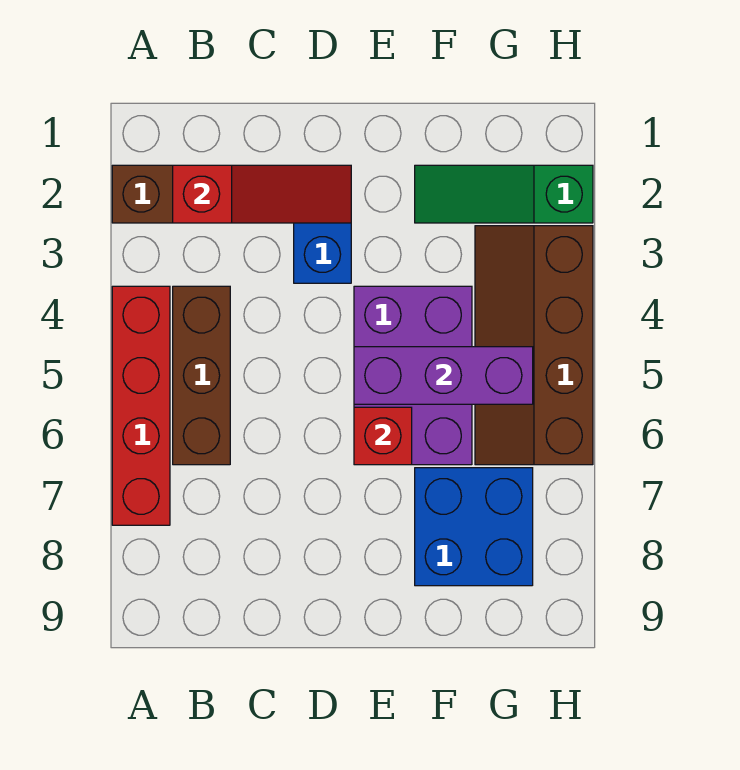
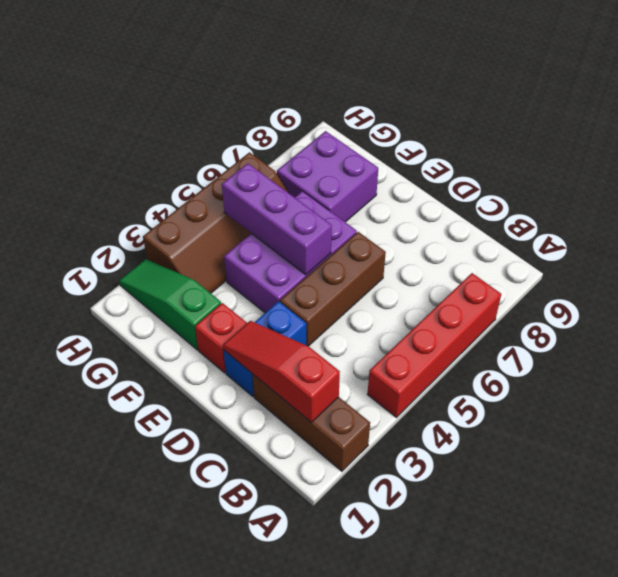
brown 1x3 brick [173,286,230,465] -> brown 1x3 brick moved to [280,232,386,346]
red 1x1 brick [354,407,412,465] -> red 1x1 brick moved to [195,303,247,373]
green 1x3 slope [415,165,593,223] -> green 1x3 slope turned to [119,259,221,350]
blue 2x2 brick [415,468,533,586] -> purple 2x2 brick [277,131,378,222]

